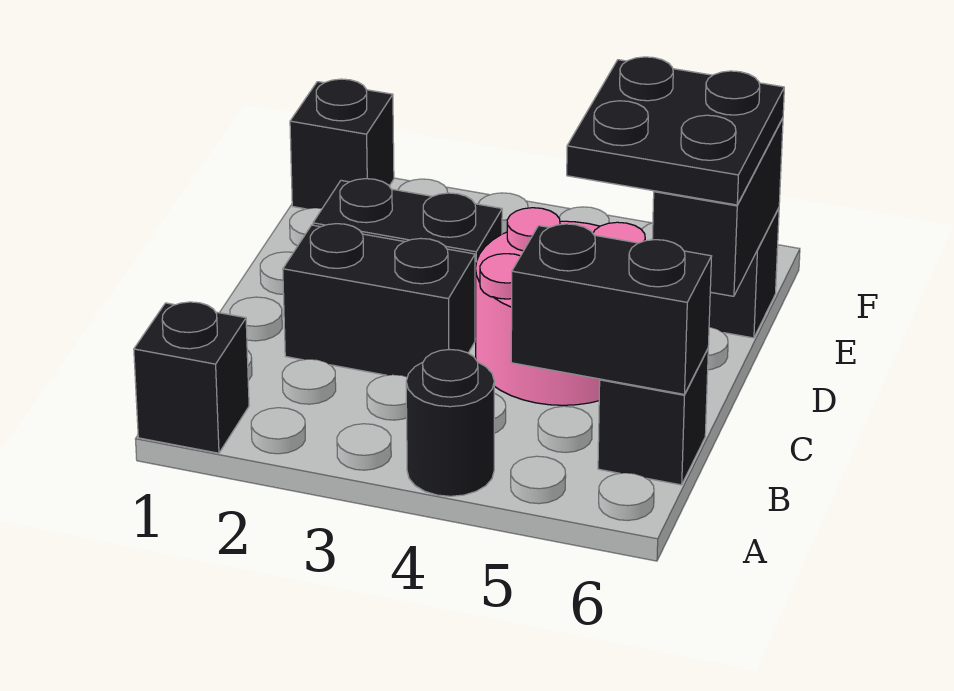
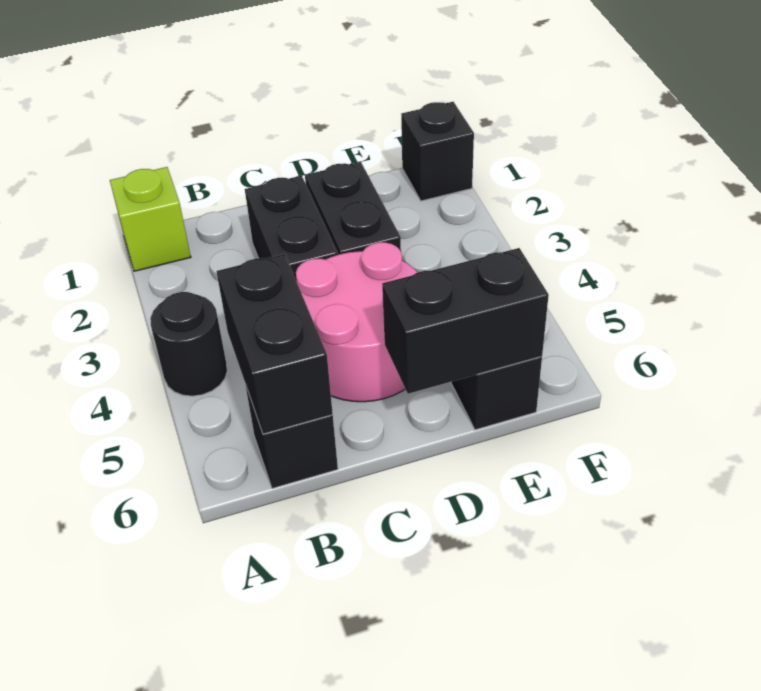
black 1x1 brick [134,302,249,453] -> lime 1x1 brick [110,167,191,271]
black 2x2 plate [567,57,784,205] -> none

